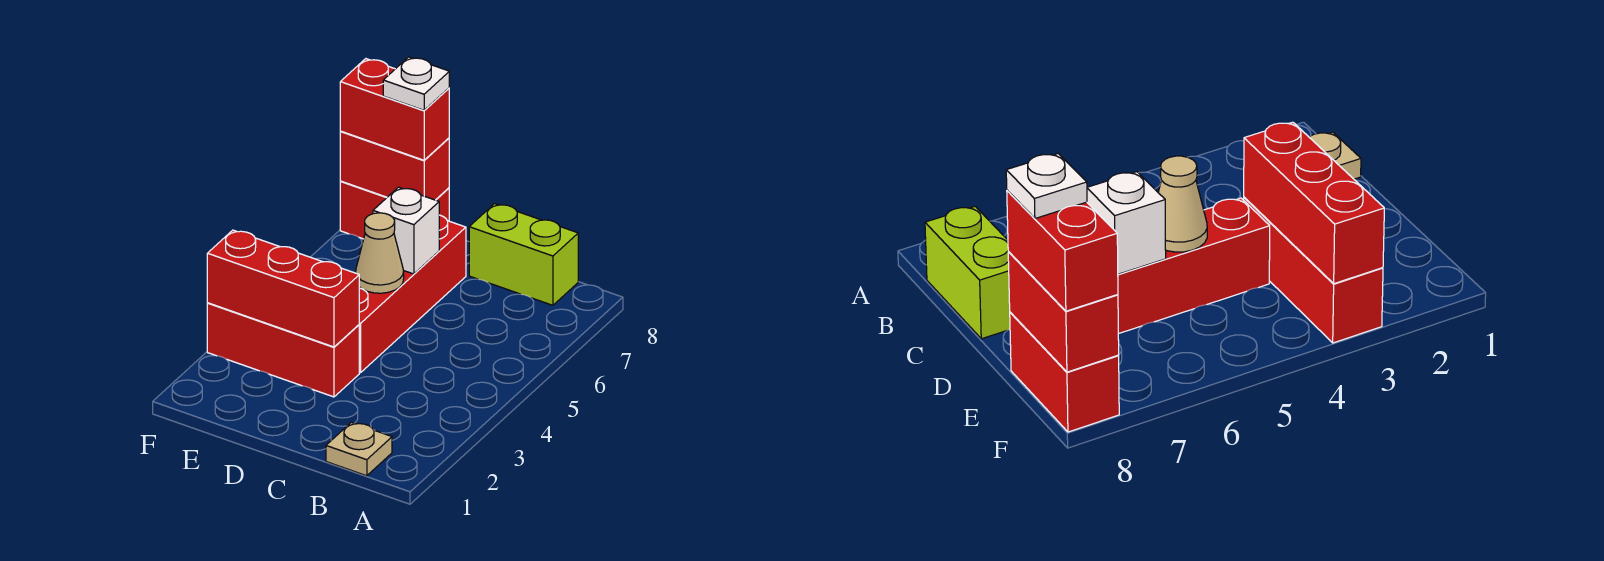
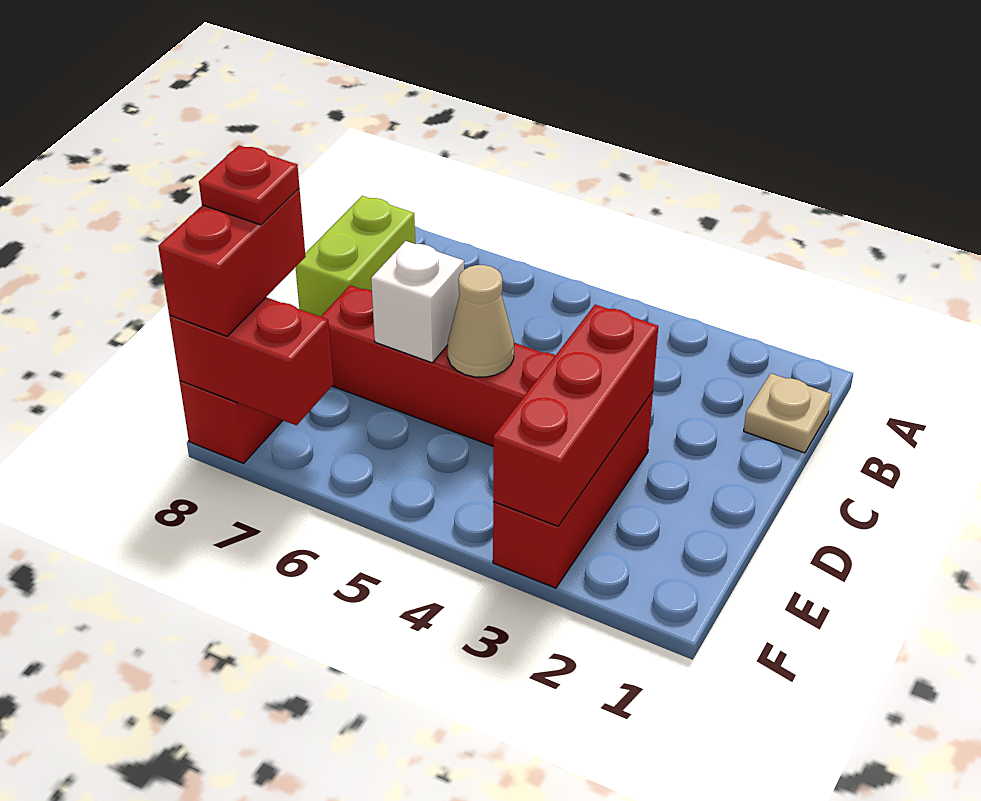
red 1x2 brick [340,131,449,200] -> red 1x2 brick turned to [169,297,333,425]
white 1x1 plate [383,57,449,110] -> red 1x1 plate [199,145,299,225]

